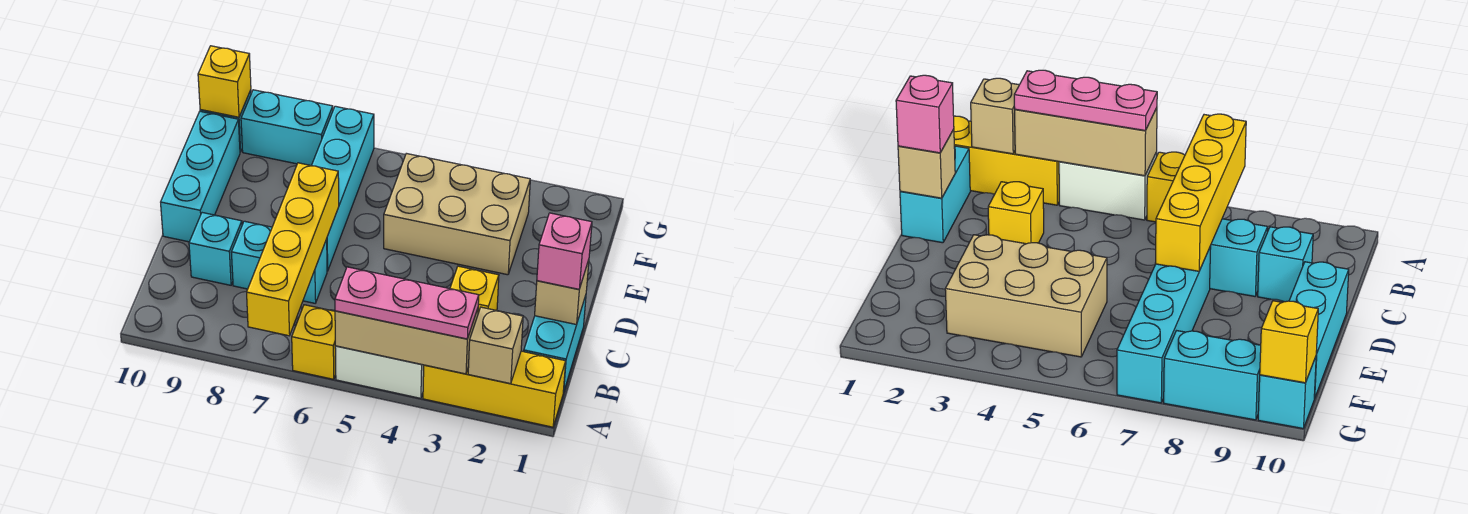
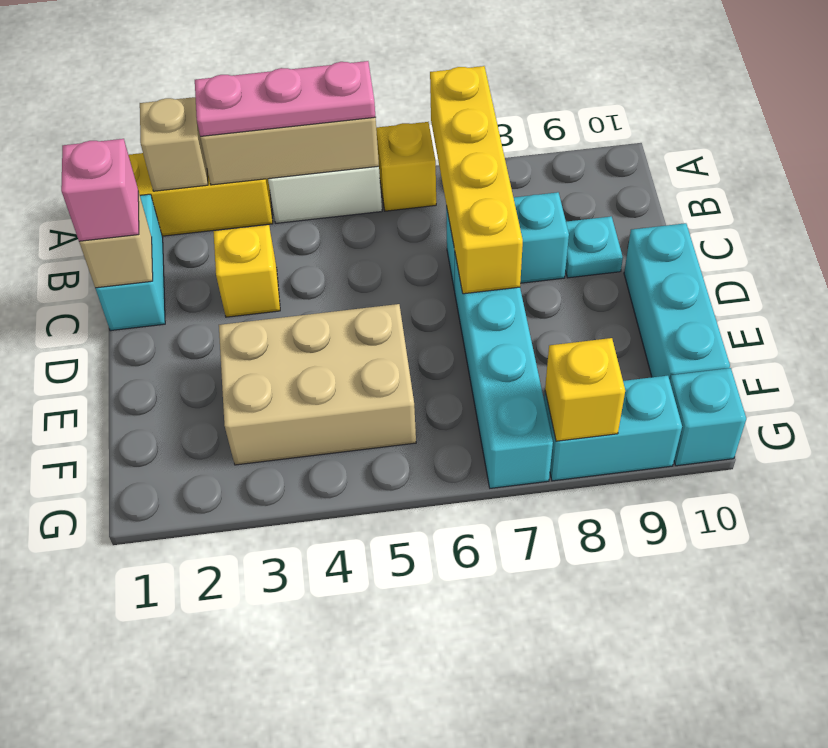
cyan 1x1 brick [189,213,242,285] -> cyan 1x1 plate [565,216,623,278]
yellow 1x1 brick [198,46,251,117] -> yellow 1x1 brick moved to [545,338,625,441]

